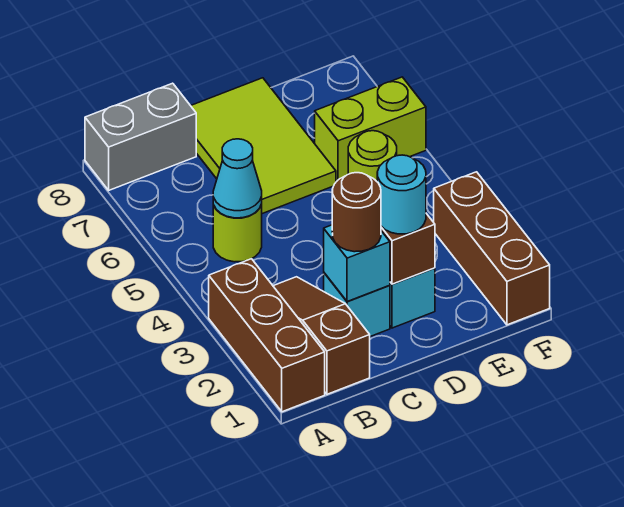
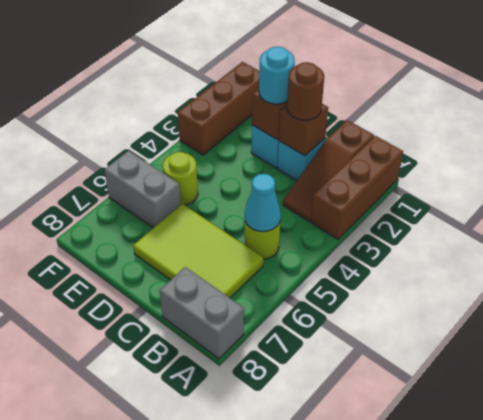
cyan 1x1 brick [324,225,390,302] -> brown 1x1 brick [279,104,328,156]
lime 2x3 tile [191,78,336,214] -> lime 2x3 tile turned to [133,204,263,298]
lime 1x2 brick [315,77,426,182] -> grey 1x2 brick [105,151,181,228]

